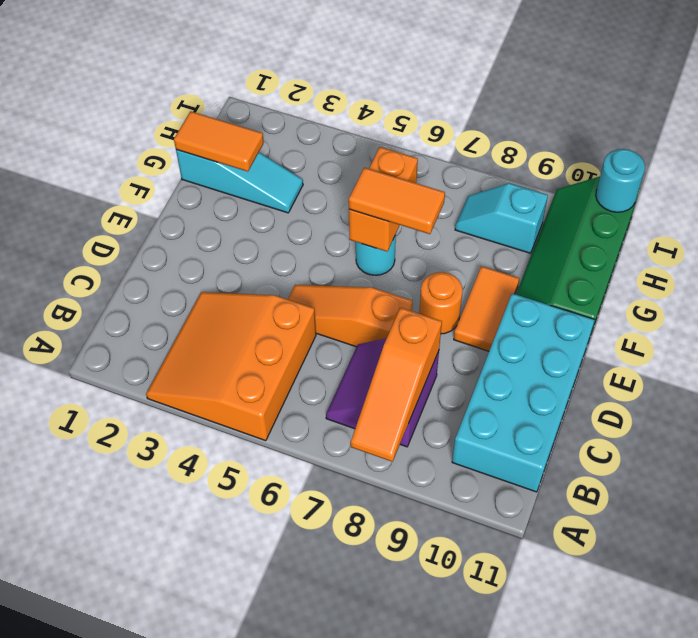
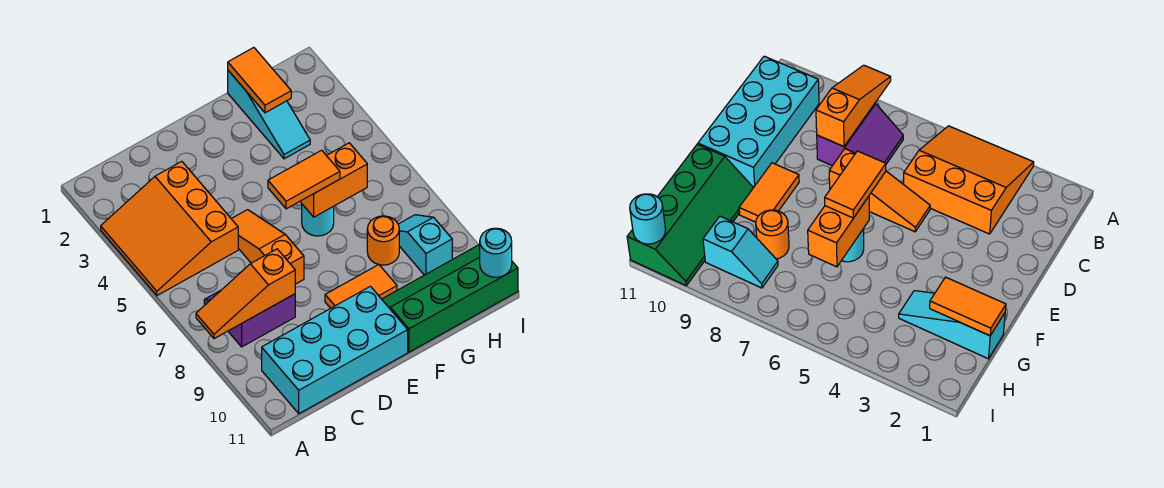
orange 3x3 slope [146,292,316,441] -> orange 3x3 slope turned to [101,161,238,295]
orange 1x1 round brick [419,272,463,334] -> orange 1x1 round brick moved to [367,216,399,265]
orange 1x2 tile [349,168,445,234] -> orange 1x2 tile turned to [268,150,340,209]

